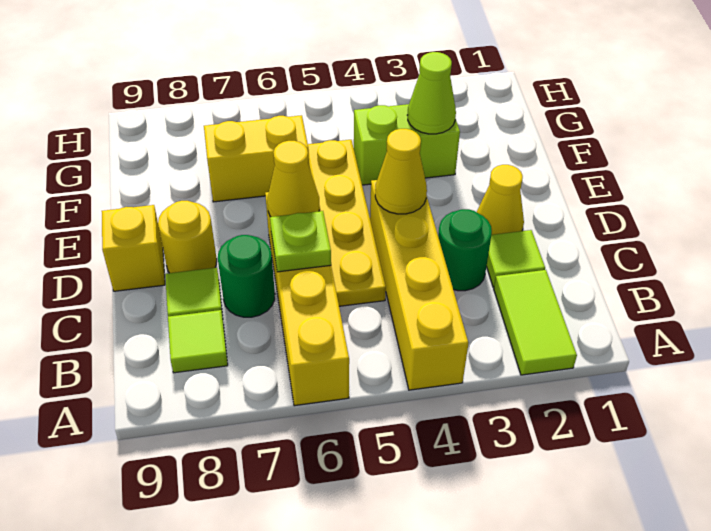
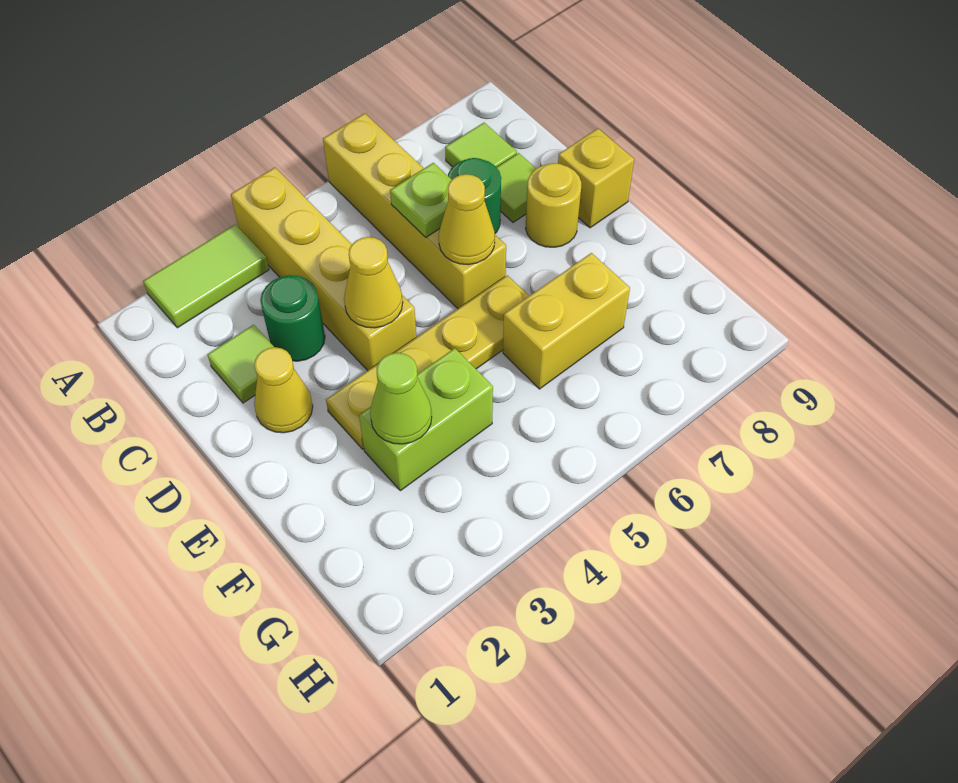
lime 1x2 tile [494,270,577,375] -> lime 1x2 tile turned to [143,224,269,328]
yellow 1x4 plate [308,140,386,306] -> yellow 1x4 plate turned to [326,275,529,449]

